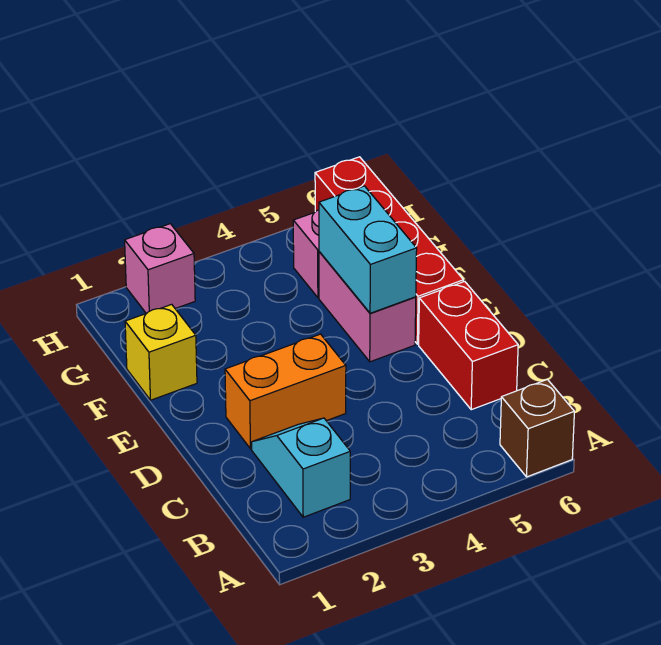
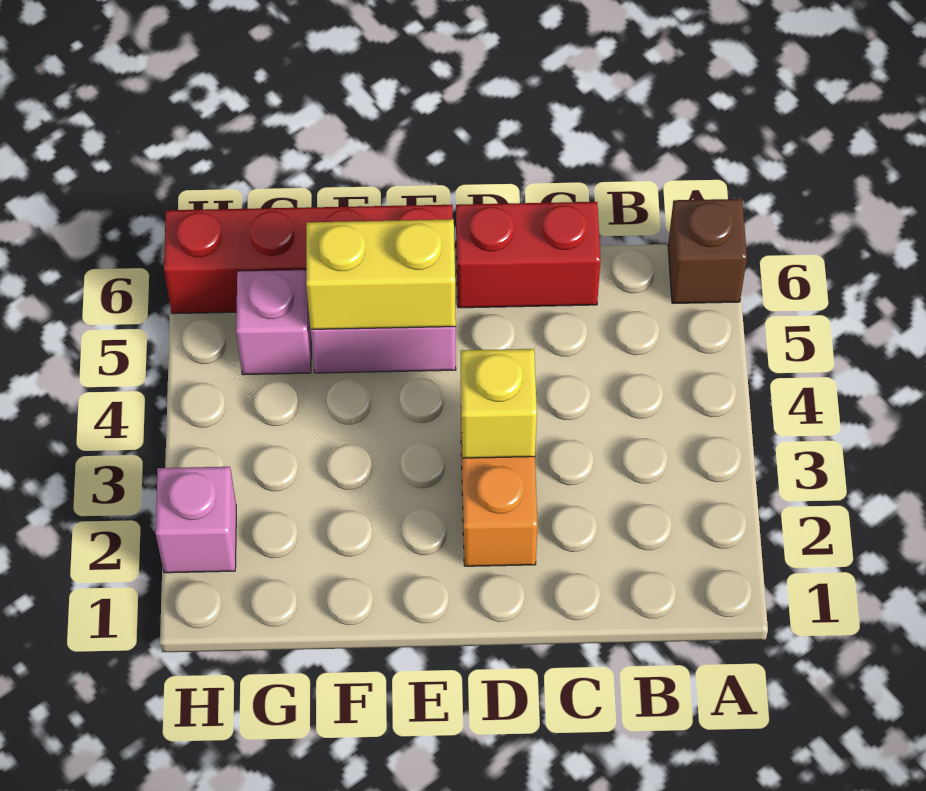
cyan 1x2 slope [252,418,350,517] -> none
cyan 1x2 brick [319,186,417,313] -> yellow 1x2 brick [306,219,456,329]
yellow 1x1 brick [125,304,197,400] -> yellow 1x1 brick moved to [461,349,537,458]

